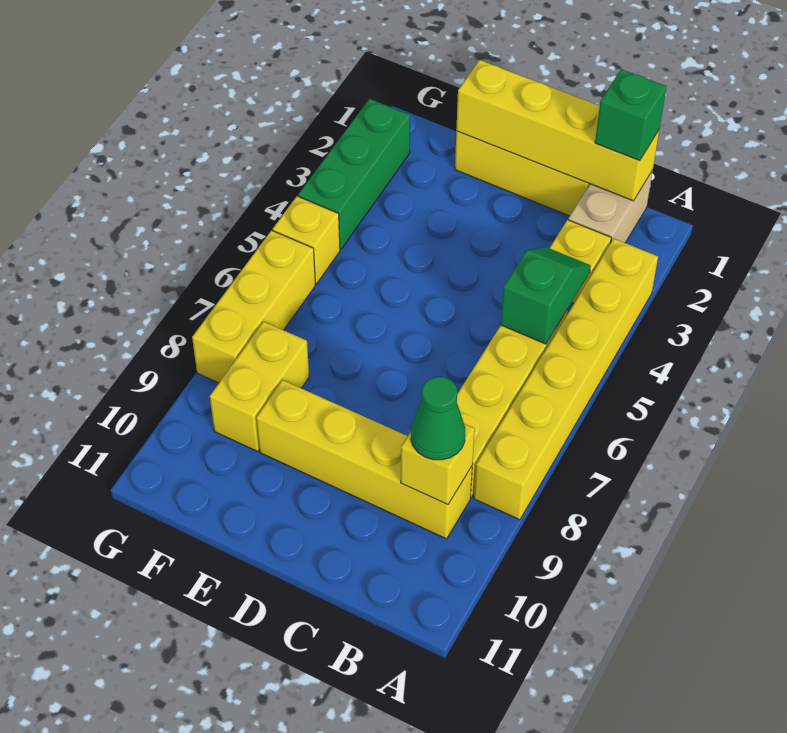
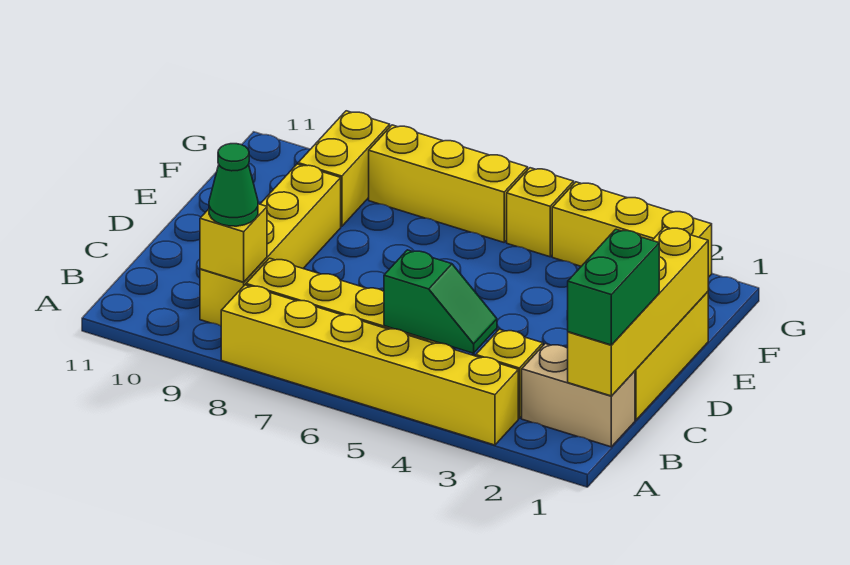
green 1x1 brick [595,69,667,161] -> green 1x2 brick [567,229,659,345]
yellow 1x2 brick [210,322,309,451] -> yellow 1x2 brick turned to [298,111,390,227]
green 1x3 brick [298,99,410,249] -> yellow 1x3 brick [552,182,712,277]

